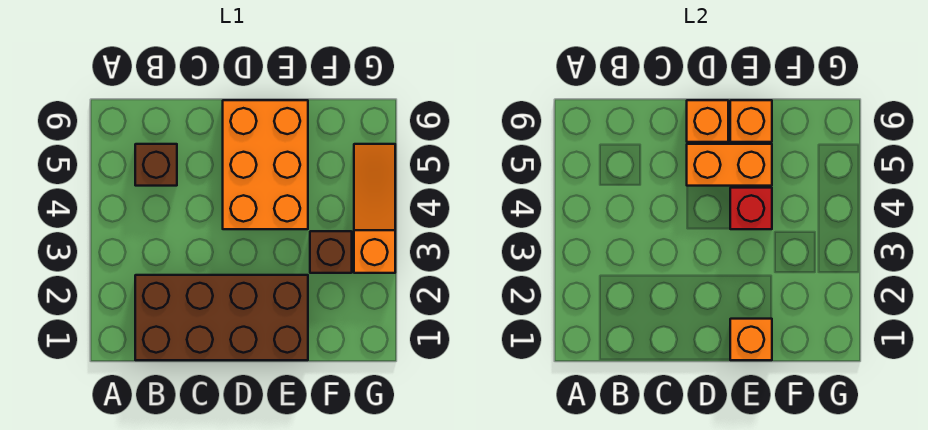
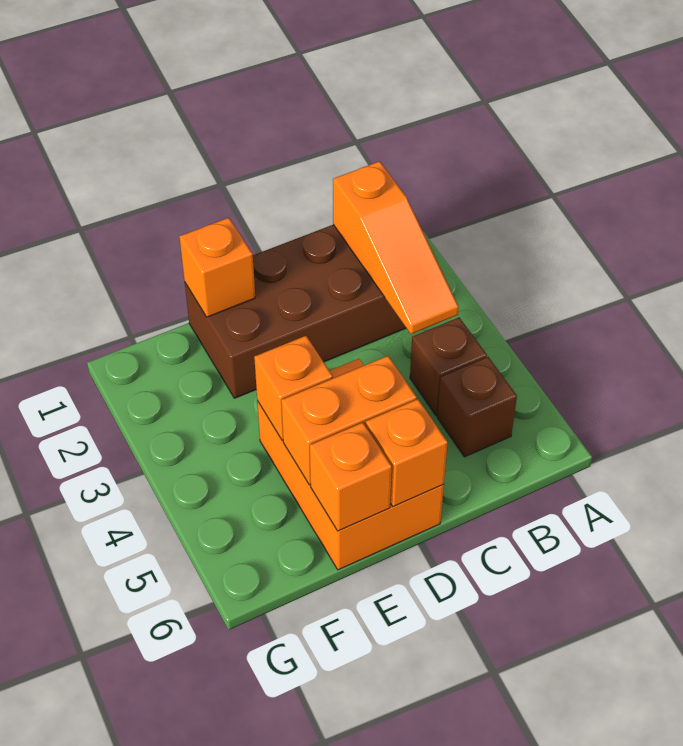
red 1x1 brick [730,188,772,229] -> orange 1x1 brick [254,336,333,440]
brown 1x1 brick [310,231,352,273] -> brown 1x1 brick moved to [410,318,487,416]
orange 1x3 slope [354,144,395,273] -> orange 1x3 slope moved to [333,161,459,334]

